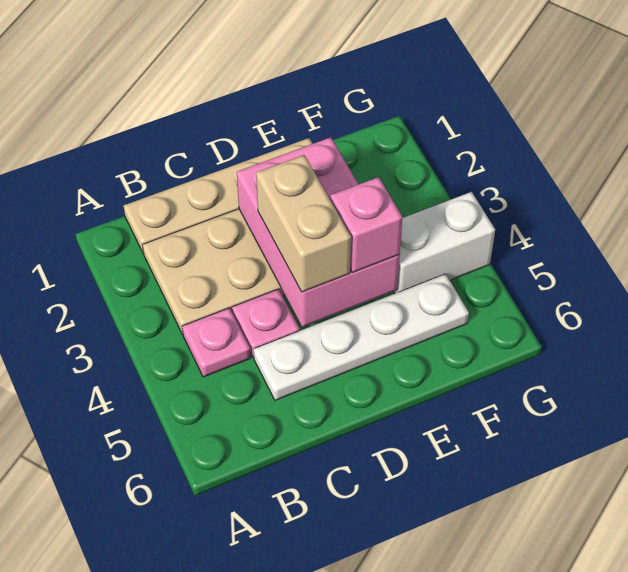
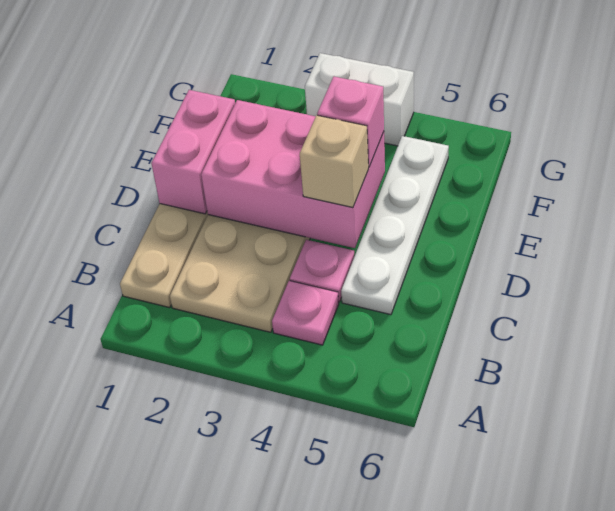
none -> pink 1x2 brick [151,90,235,214]
tan 1x2 brick [256,155,351,292] -> tan 1x1 brick [300,115,368,208]
white 1x2 brick [393,192,495,294] -> white 1x2 brick turned to [305,53,414,146]

